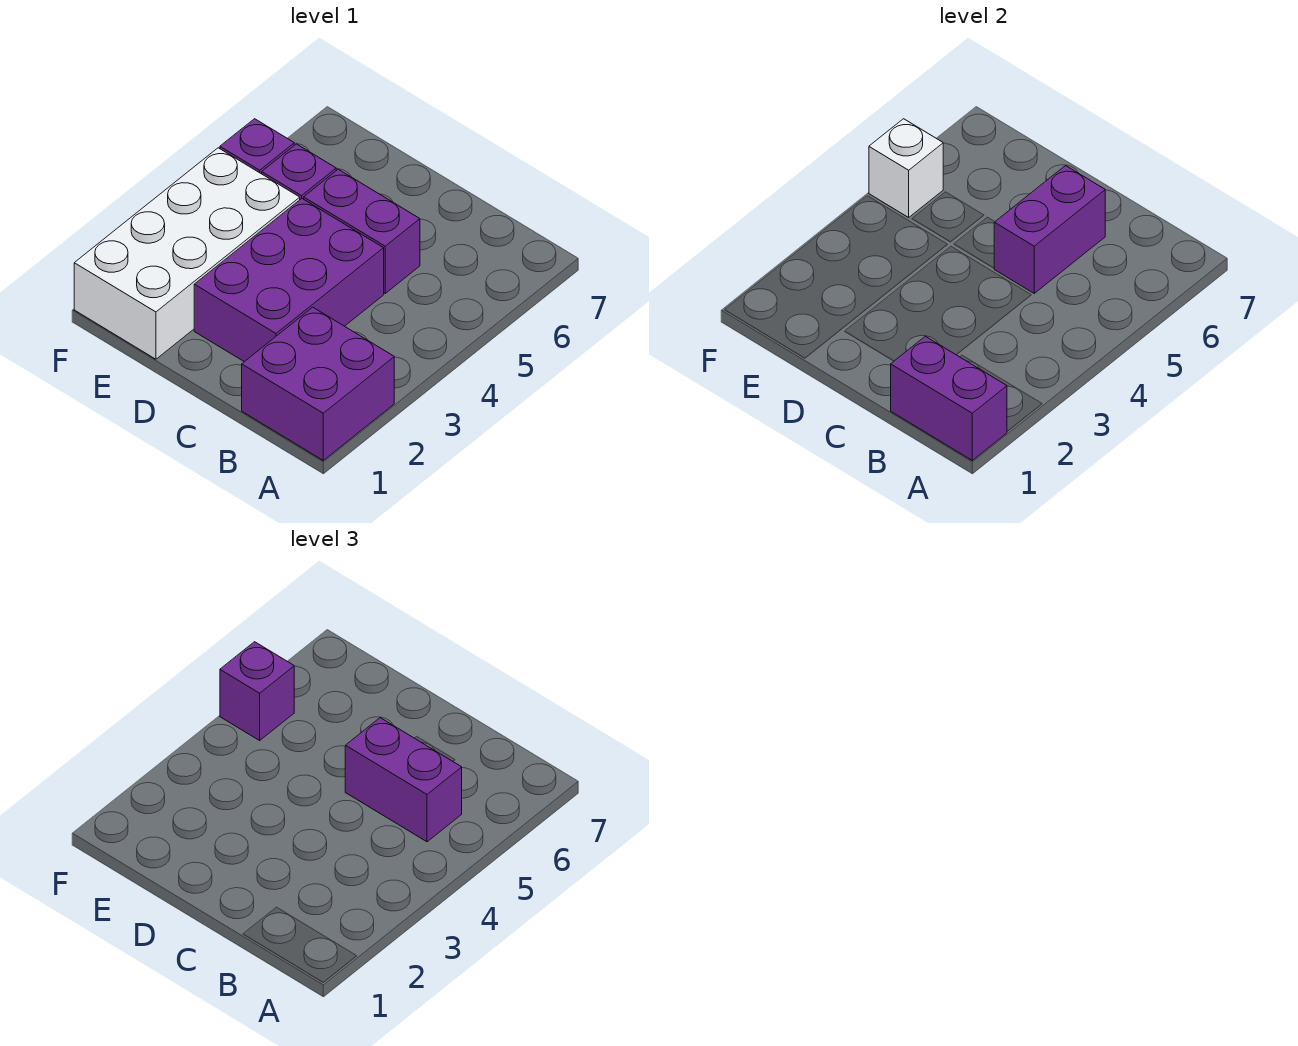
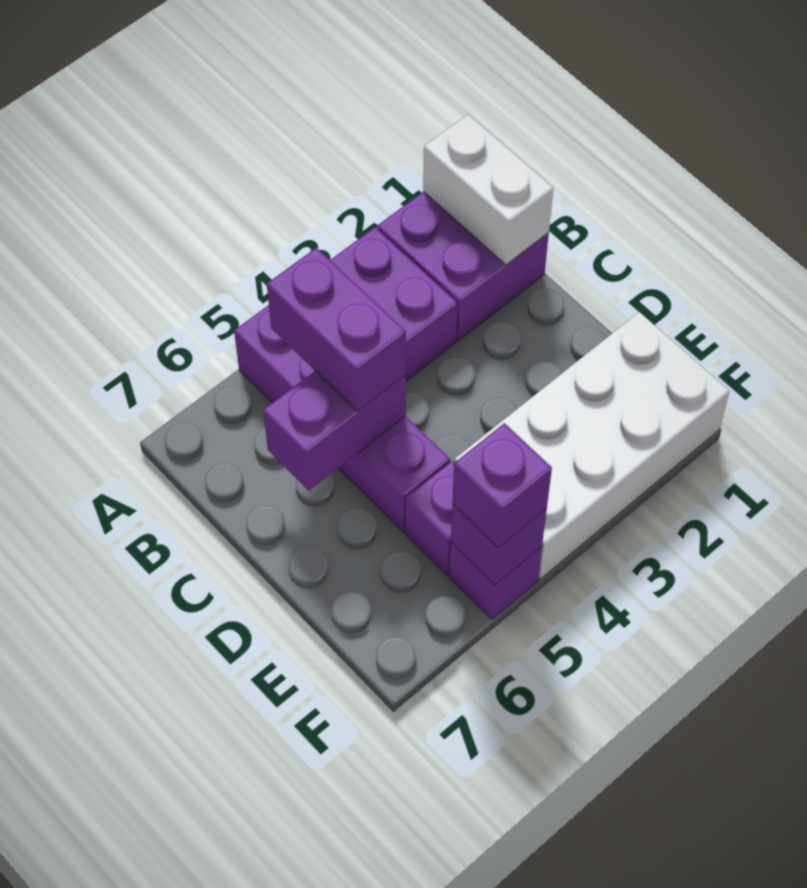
purple 1x2 brick [891,336,1007,460] -> white 1x2 brick [423,115,553,265]
purple 2x3 brick [194,199,384,362] -> purple 2x3 brick moved to [234,227,457,403]
white 1x1 brick [869,119,943,217] -> purple 1x1 brick [451,504,547,585]

